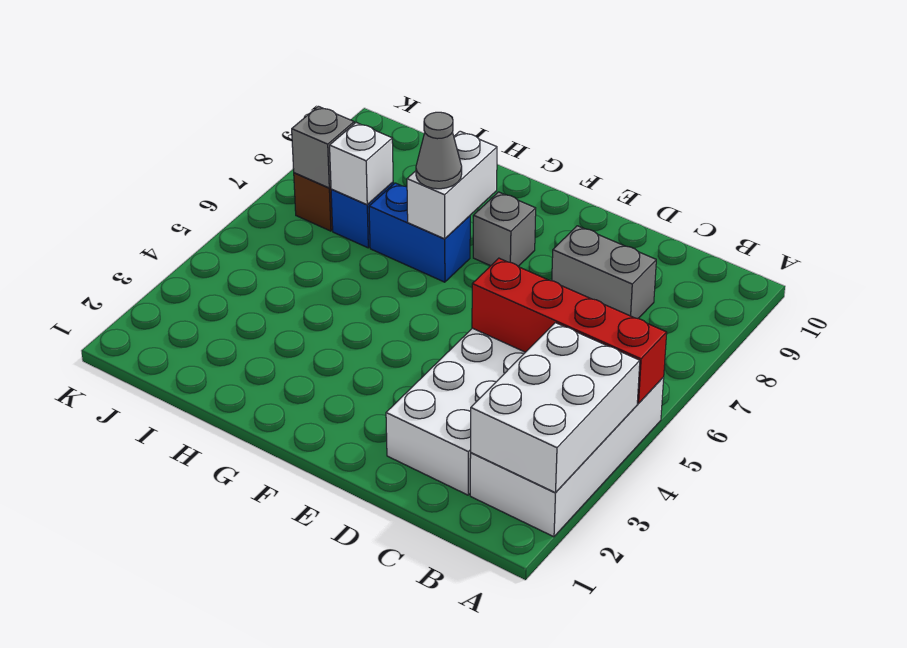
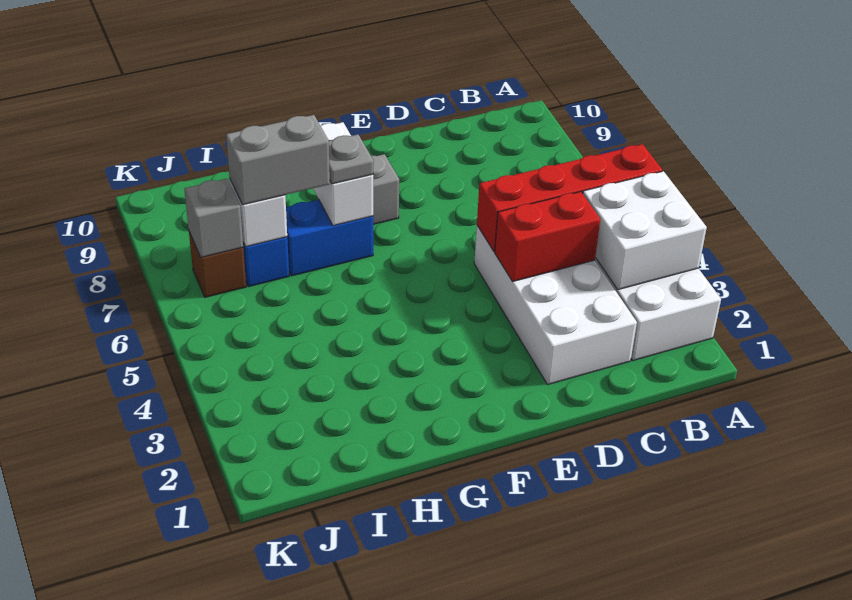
white 2x3 brick [471,323,640,493] -> white 2x2 brick [583,171,707,290]
none -> red 1x2 brick [495,192,600,281]
grey 1x2 brick [552,226,656,318] -> grey 1x2 brick moved to [226,115,330,205]
grey 1x1 cone [416,112,462,189] -> grey 1x1 plate [329,134,374,184]

